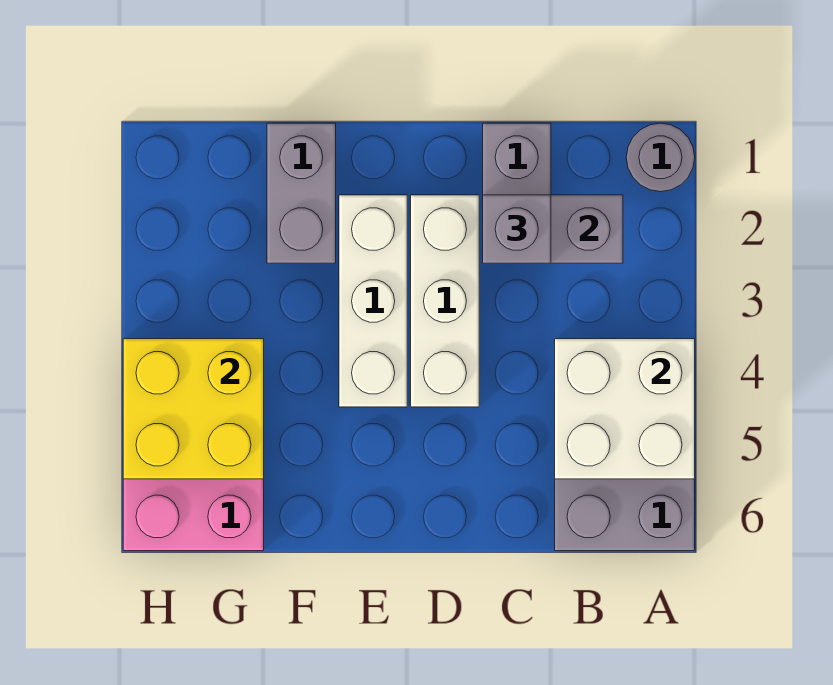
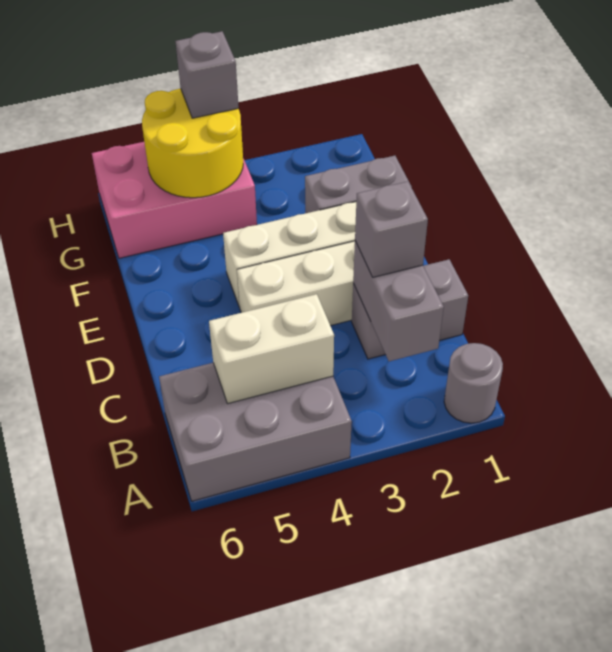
white 2x2 brick [555,339,695,479] -> white 1x2 brick [209,294,334,404]
yellow 2x2 brick [123,339,264,479] -> yellow 2x2 round brick [142,89,243,198]
none -> grey 1x1 brick [175,31,239,118]

